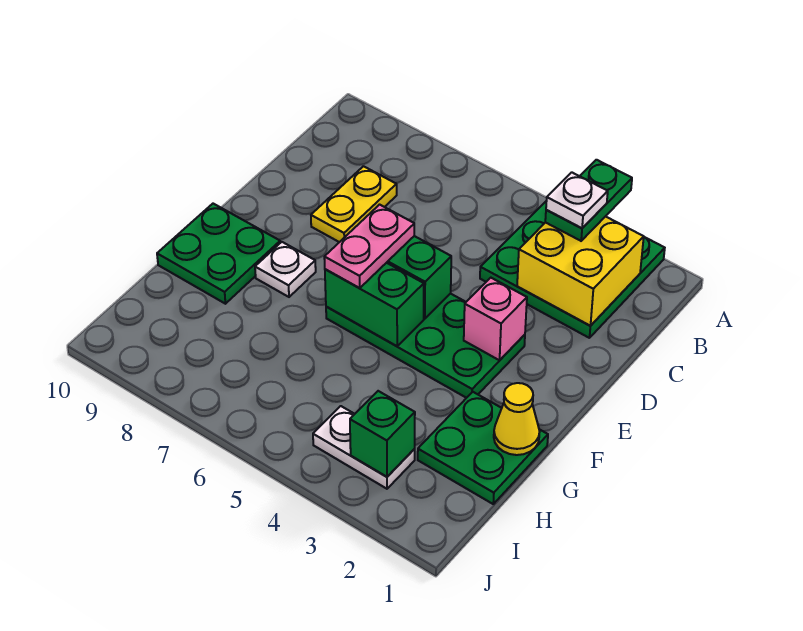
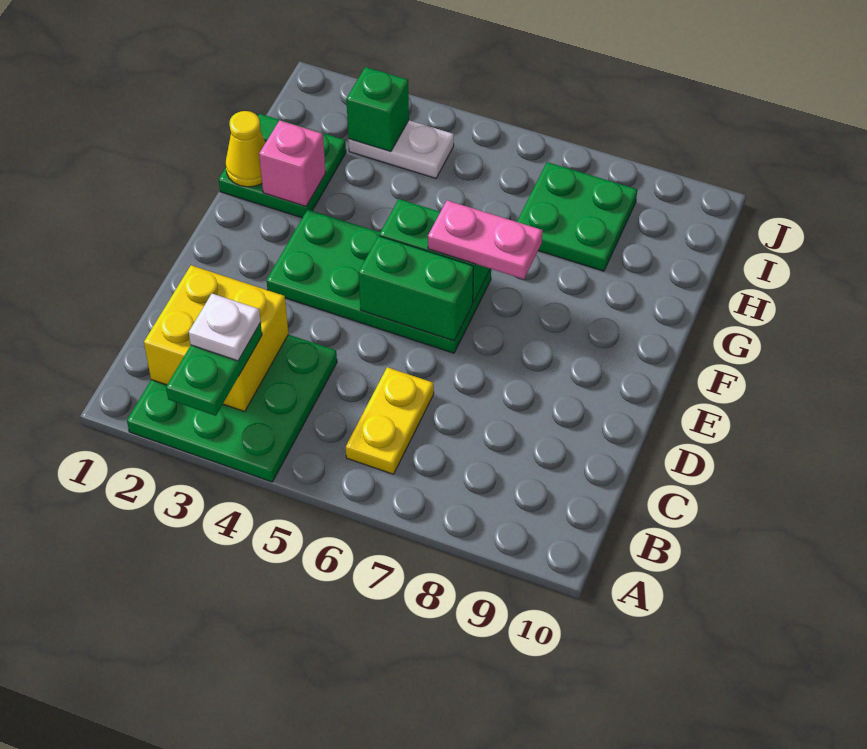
yellow 1x2 plate [311,166,397,242] -> yellow 1x2 plate moved to [346,367,434,474]
pink 1x1 brick [464,278,527,360] -> pink 1x1 brick moved to [259,120,326,206]
pink 1x2 plate [324,205,414,288] -> pink 1x2 plate turned to [428,200,543,279]
white 1x1 plate [255,242,316,297] -> none
green 2x2 plate [157,204,280,304] -> green 2x2 plate moved to [517,162,637,271]

